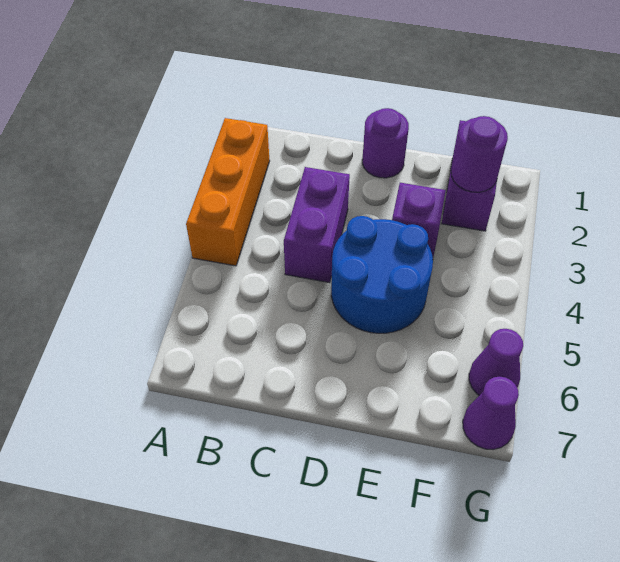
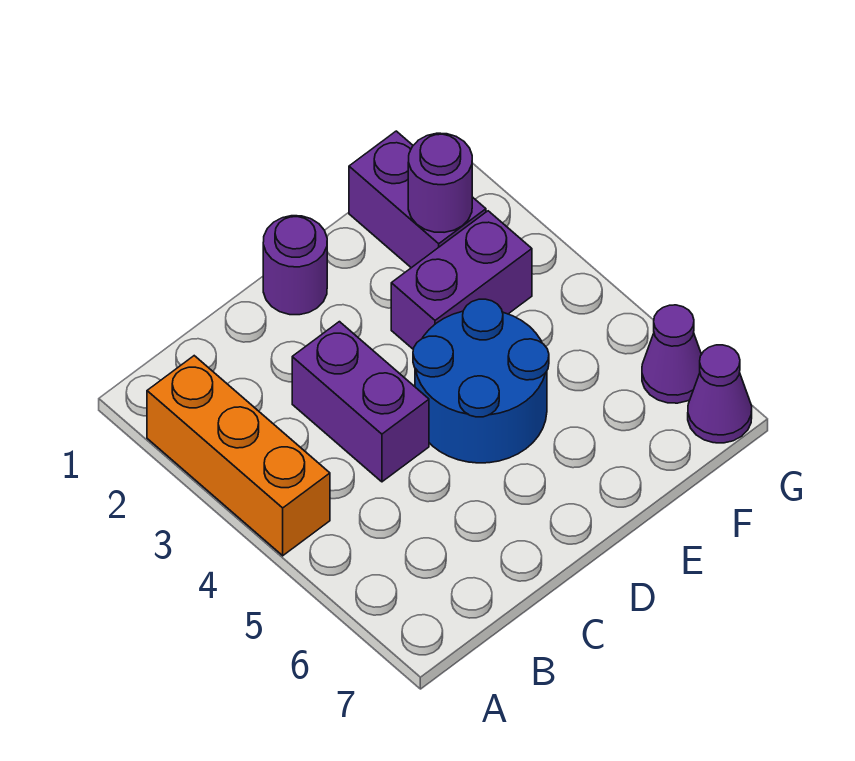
purple 1x1 brick [392,183,446,257] -> purple 1x2 brick [391,211,532,349]

